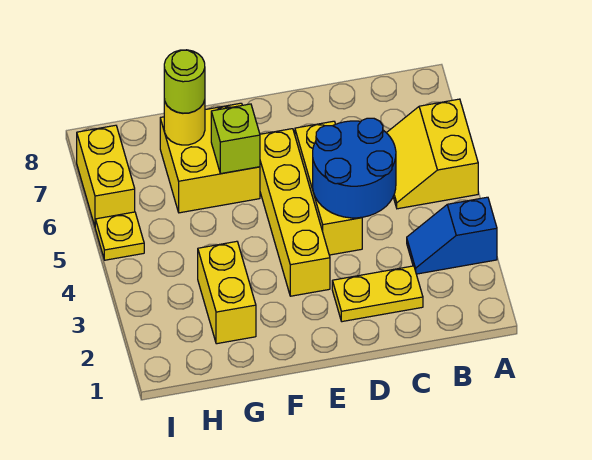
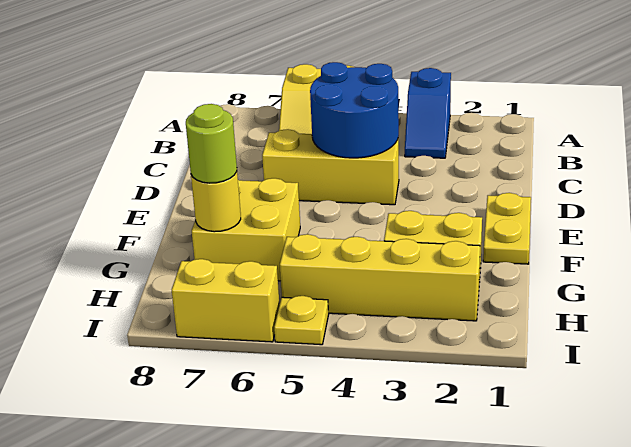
yellow 1x2 plate [332,266,423,322] -> yellow 1x2 plate moved to [483,193,531,264]
yellow 1x4 brick [260,129,330,296] -> yellow 1x4 brick moved to [280,234,480,321]
lime 1x1 brick [211,104,260,174] -> none

